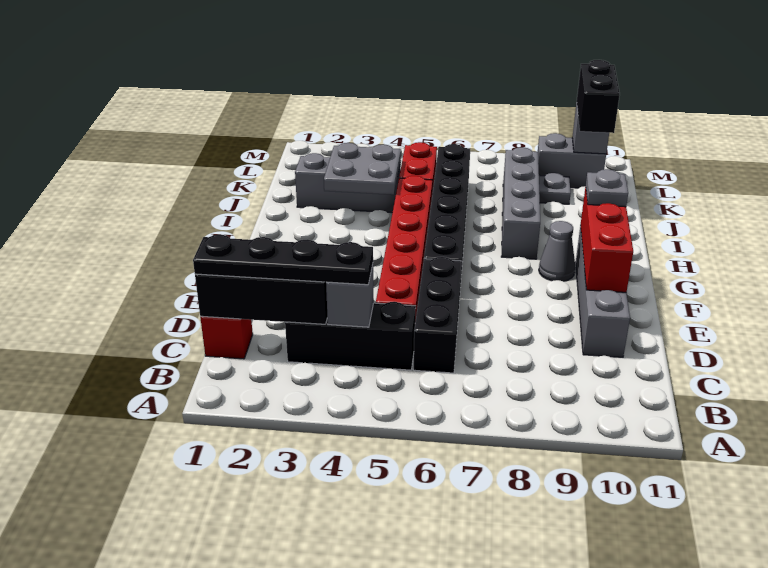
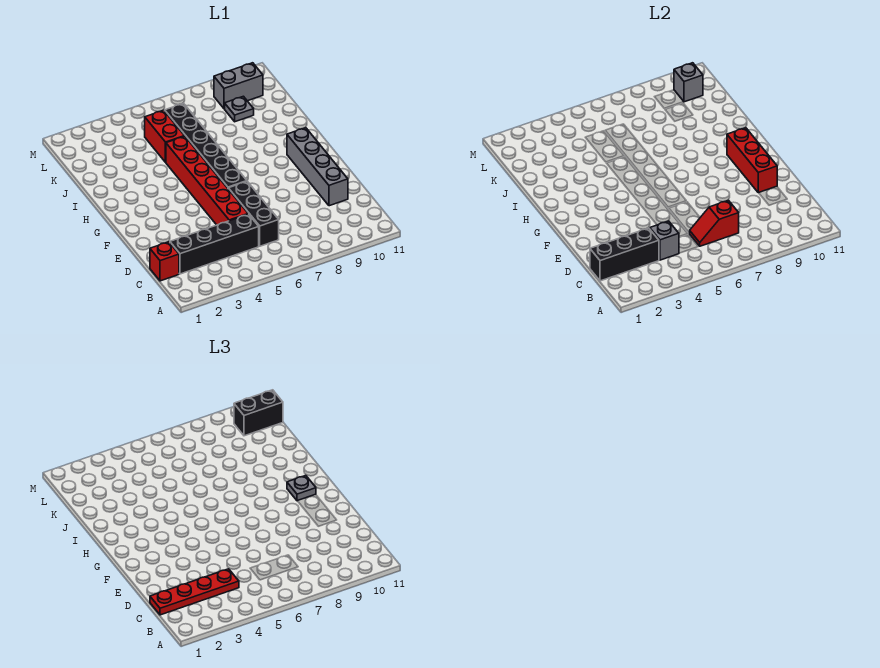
black 1x4 plate [193,235,373,285] -> red 1x4 plate [150,569,239,615]
black 1x3 brick [285,302,416,370] -> black 1x4 brick [170,214,259,274]
none -> red 1x2 slope [690,200,739,246]
grey 1x1 cone [539,221,575,281] -> none
grey 1x4 brick [501,147,540,259] -> none
grey 2x2 plate [324,143,401,195] -> none
grey 1x3 brick [295,153,401,213] -> none
black 1x2 brick [577,60,620,133] -> black 1x2 brick turned to [234,390,283,436]

